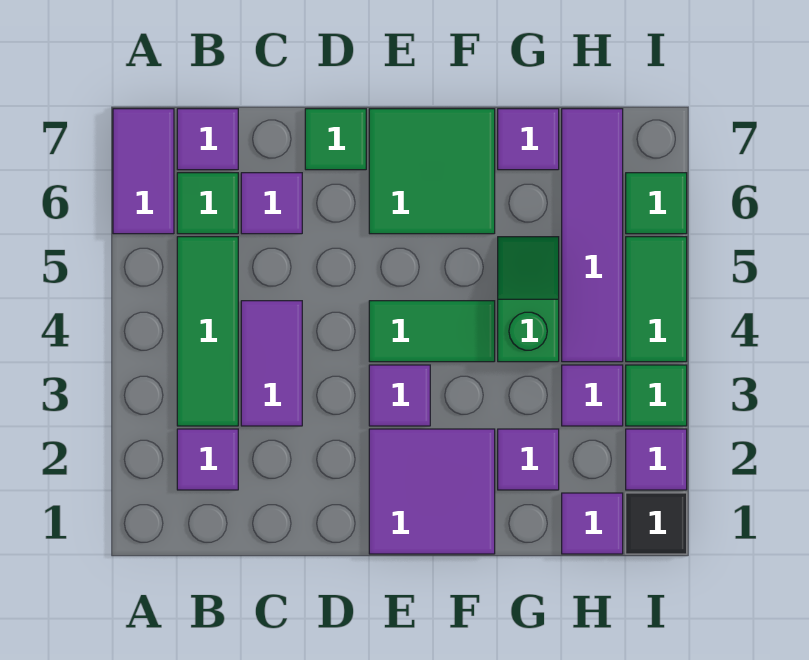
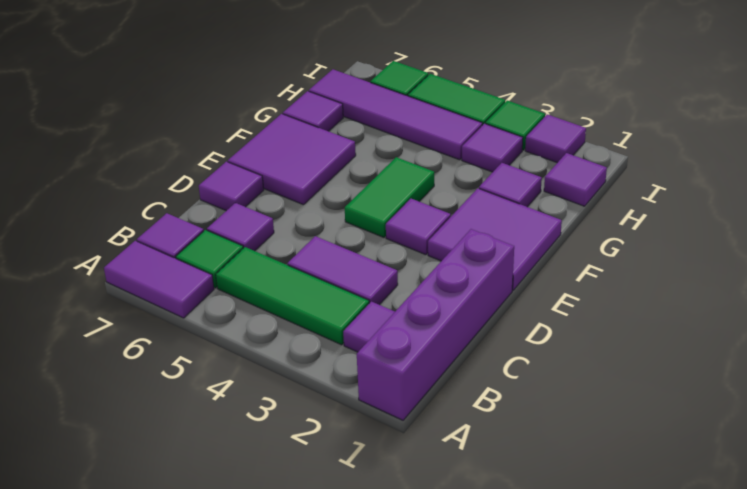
none -> purple 1x4 brick [357,229,514,420]
green 1x1 tile [305,109,366,170] -> purple 1x1 tile [199,162,264,211]
green 2x2 tile [369,109,495,234] -> purple 2x2 tile [228,114,356,205]
green 1x2 slope [498,237,559,362] -> none
black 1x1 tile [626,493,687,554] -> none

